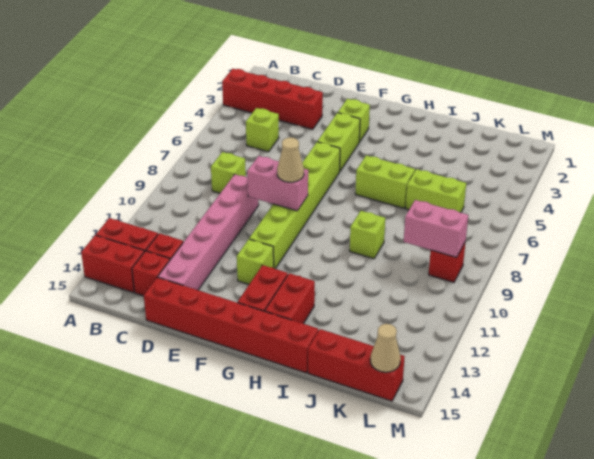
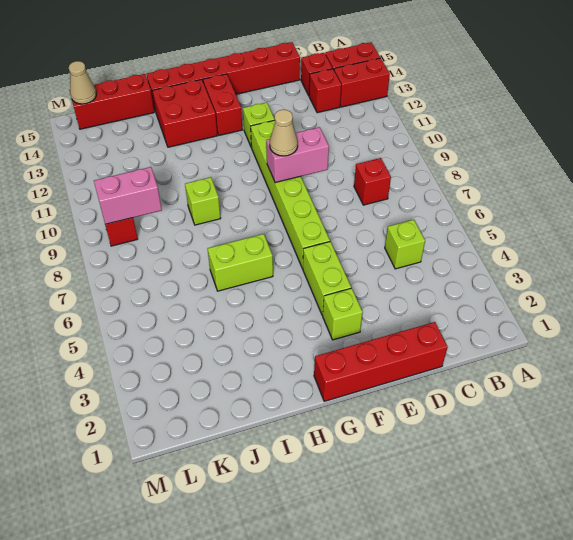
red 1x4 brick [222,69,323,129] -> red 1x4 brick moved to [314,322,448,401]
lime 1x1 brick [211,152,246,193] -> red 1x1 brick [354,158,391,205]
pink 1x6 brick [158,174,259,290] -> none
red 1x2 brick [265,273,315,324] -> red 2x2 brick [152,79,217,147]
lime 1x2 brick [405,169,466,213] -> none

